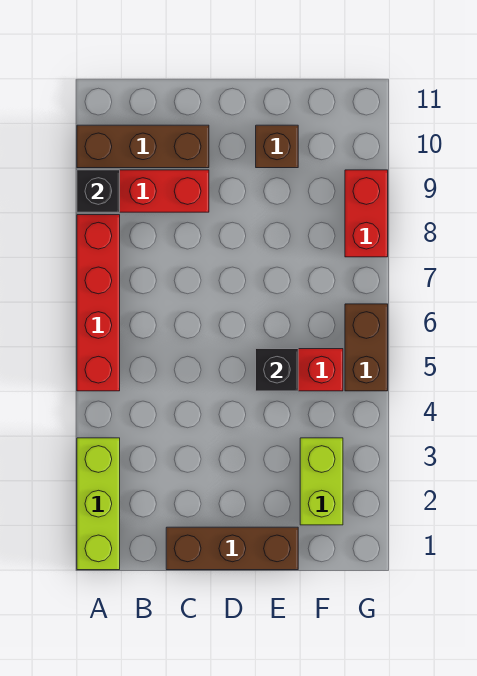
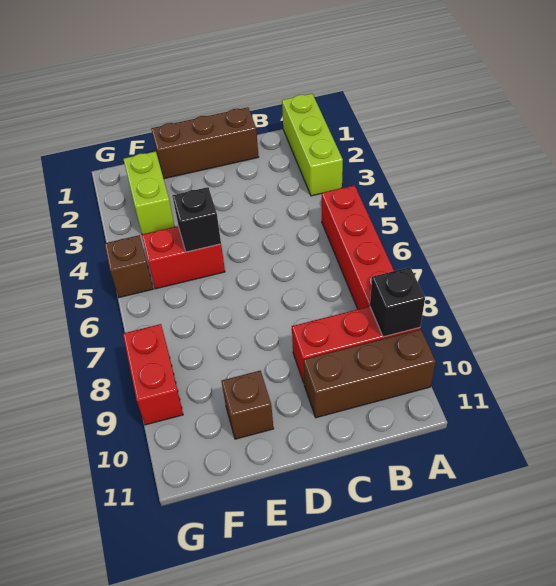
brown 1x2 brick [345,304,388,391] -> brown 1x1 brick [105,235,153,298]

